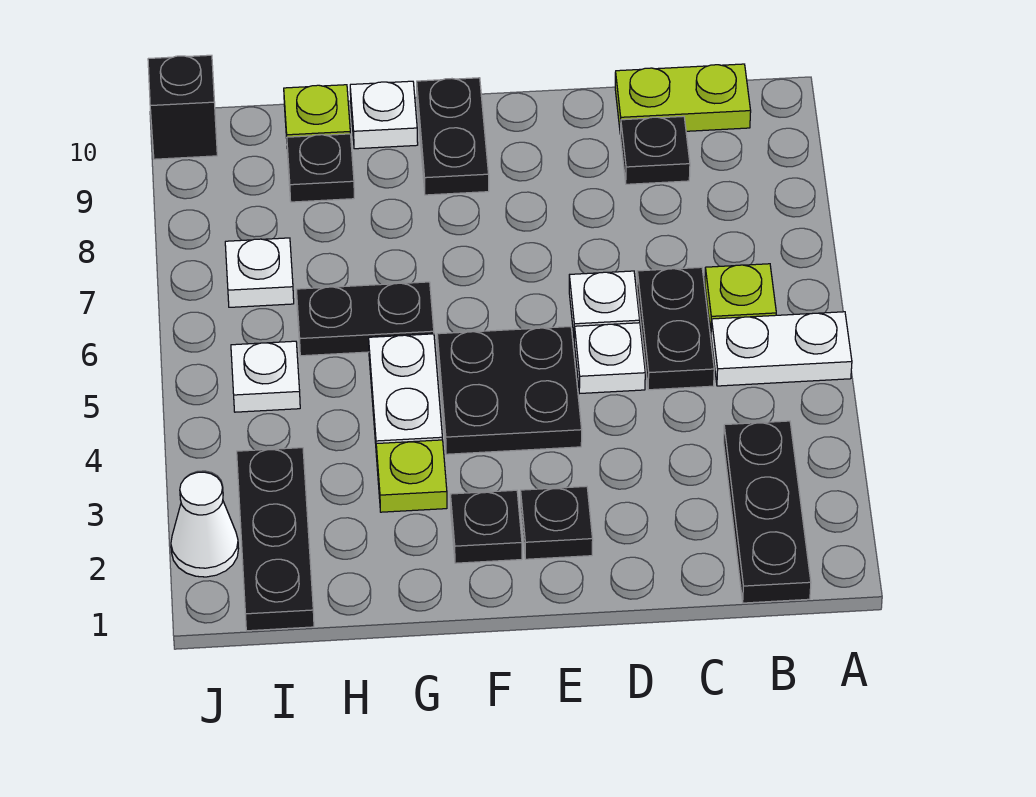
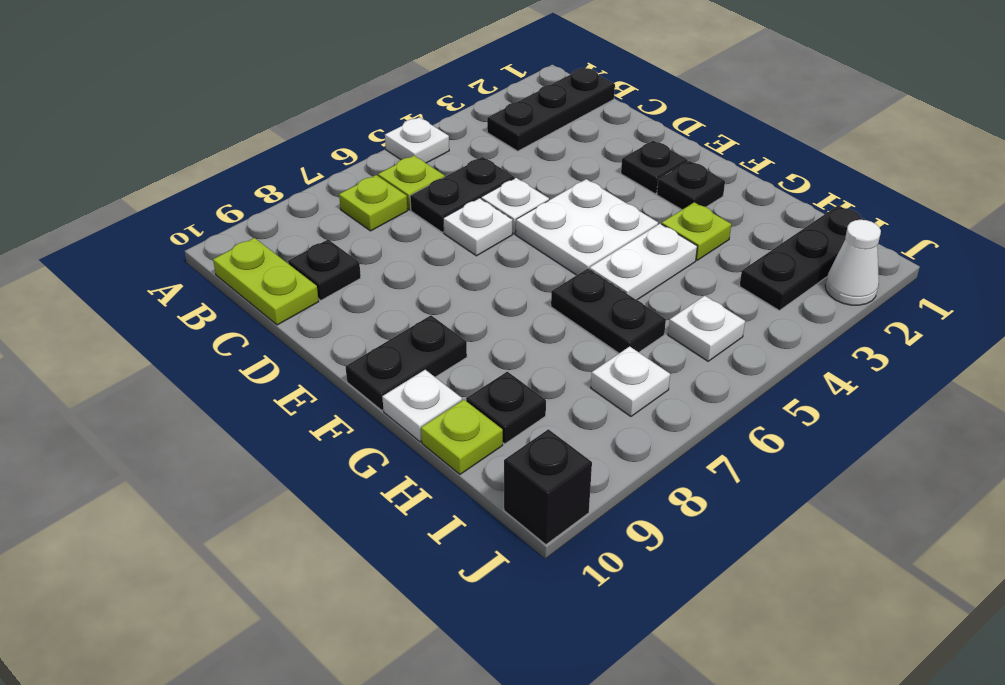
white 1x2 plate [711,312,852,386] -> white 1x1 plate [385,117,449,163]
none -> lime 1x1 plate [339,175,407,231]
black 2x2 plate [437,327,582,454] -> white 2x2 plate [516,179,658,275]

